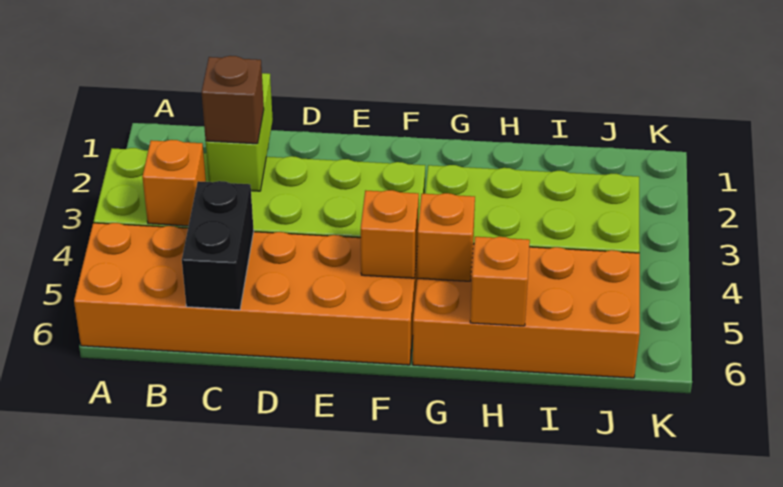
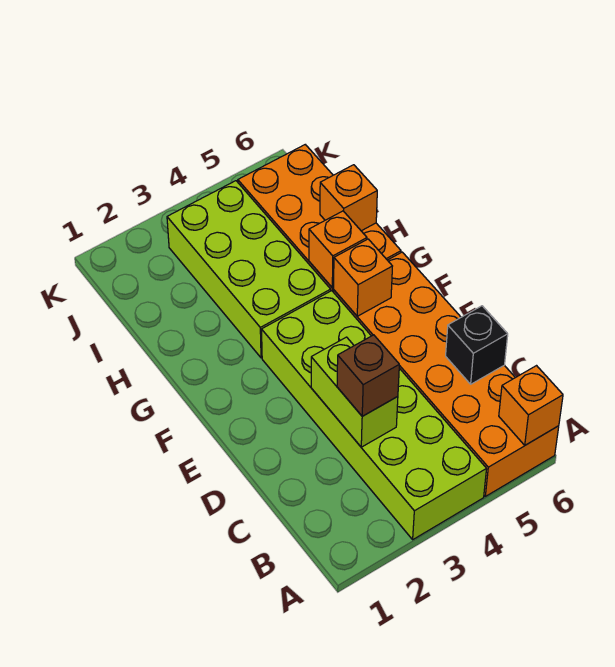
orange 1x1 brick [142,140,206,226] -> orange 1x1 brick moved to [499,366,563,445]
lime 1x2 brick [206,73,273,191] -> lime 1x2 brick turned to [311,337,398,447]
black 1x2 brick [182,181,254,310] -> black 1x1 brick [446,306,508,384]

